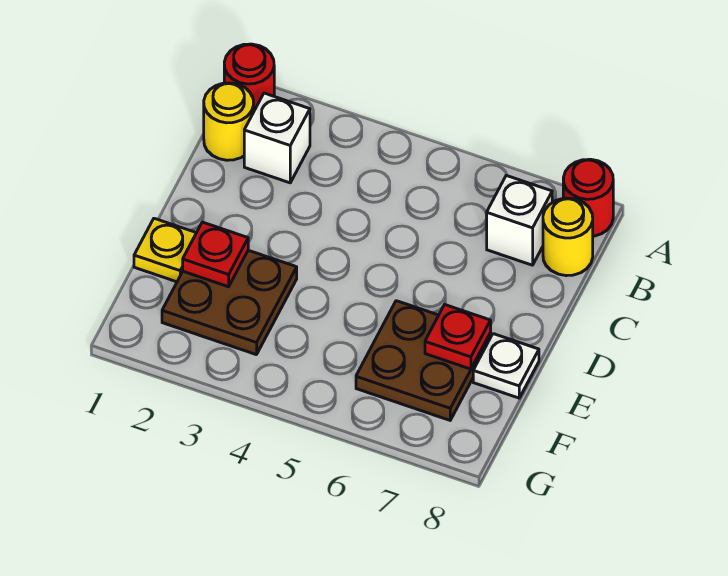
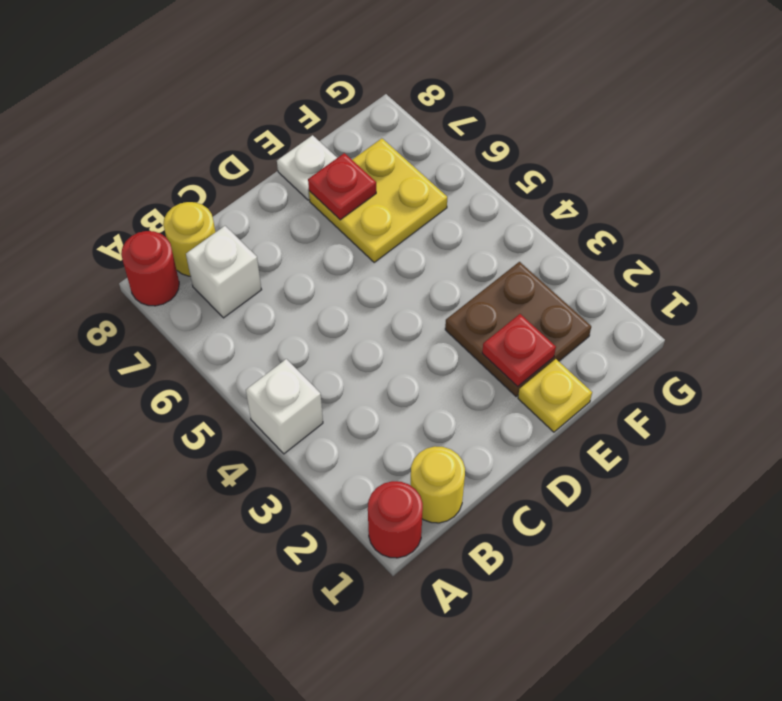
white 1x1 brick [244,93,310,183] -> white 1x1 brick moved to [246,359,323,454]
brown 2x2 plate [356,301,491,420] -> yellow 2x2 plate [309,138,447,262]

